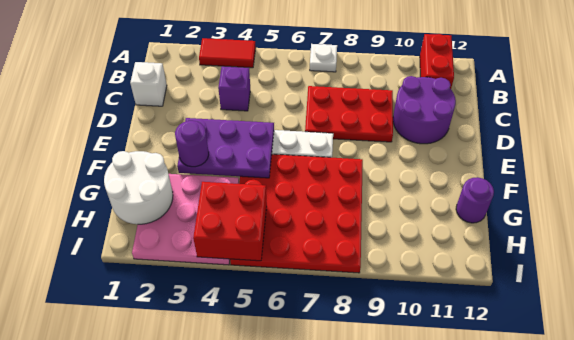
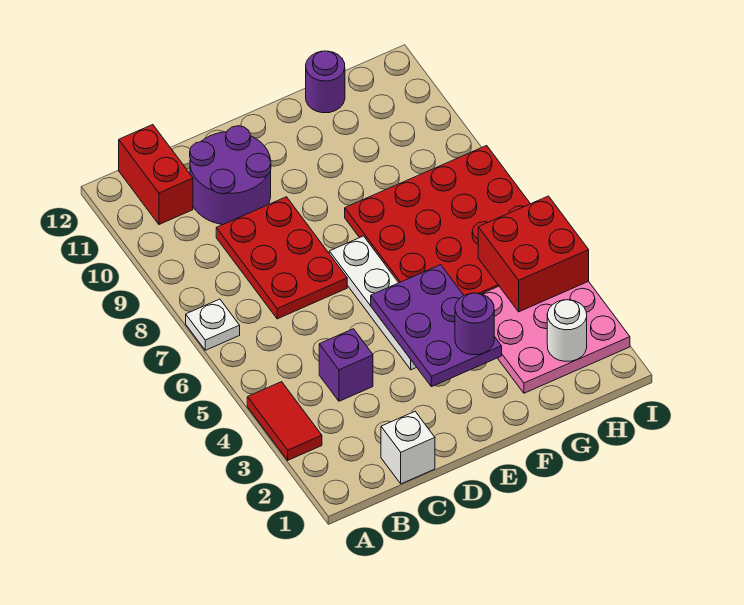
red 1x2 brick [420,34,454,89] -> red 1x2 brick turned to [119,125,193,224]
white 2x2 round brick [104,151,173,224] -> white 1x1 round brick [547,300,587,361]

